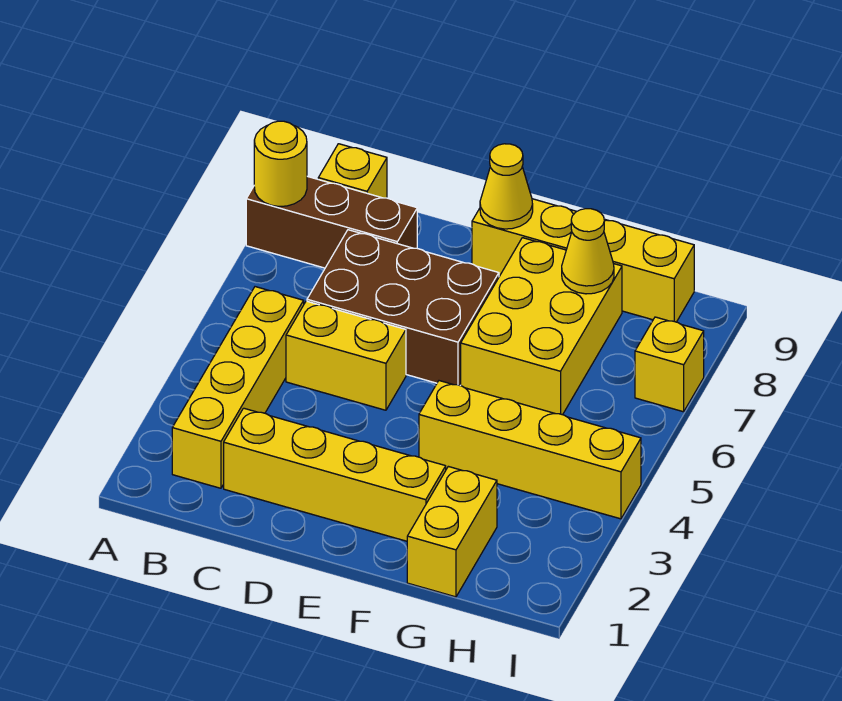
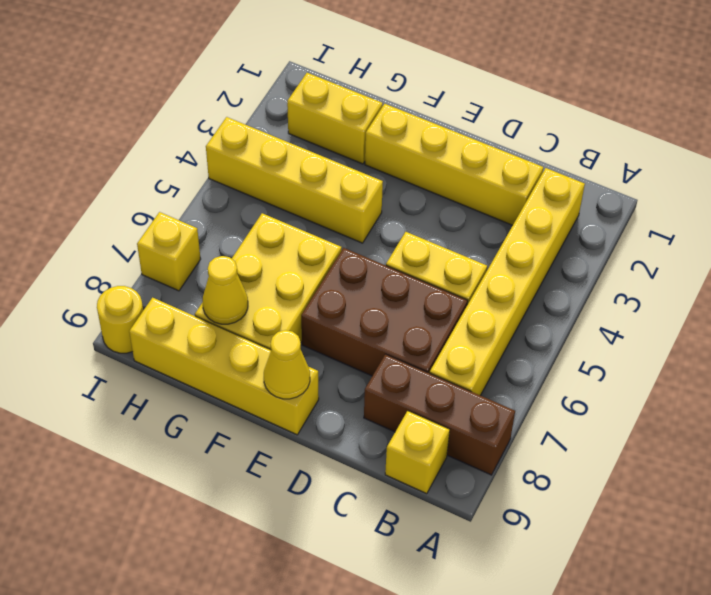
yellow 1x1 round brick [254,121,307,206] -> yellow 1x1 round brick moved to [97,286,143,353]
yellow 1x4 brick [172,287,304,488] -> yellow 1x6 brick [430,168,585,395]
yellow 1x2 brick [407,466,497,597] -> yellow 1x2 brick turned to [287,73,383,164]

